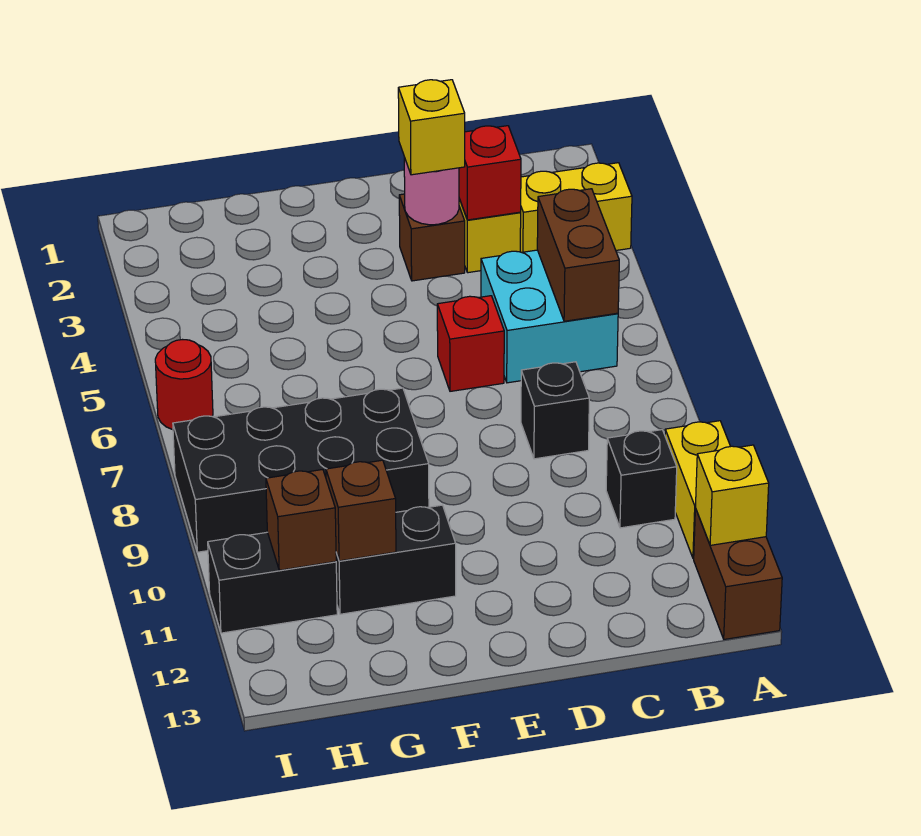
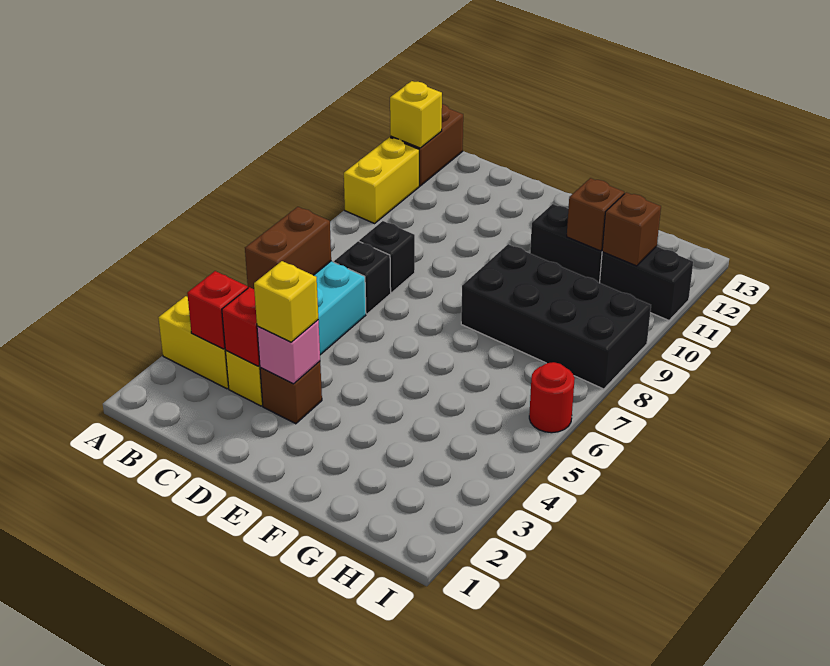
black 1x1 brick [606,430,677,528] -> black 1x1 brick moved to [334,241,391,314]
pink 1x1 round brick [404,157,459,225] -> pink 1x1 brick [257,320,320,384]
red 1x1 brick [437,296,504,391] -> red 1x1 brick moved to [187,271,248,349]

